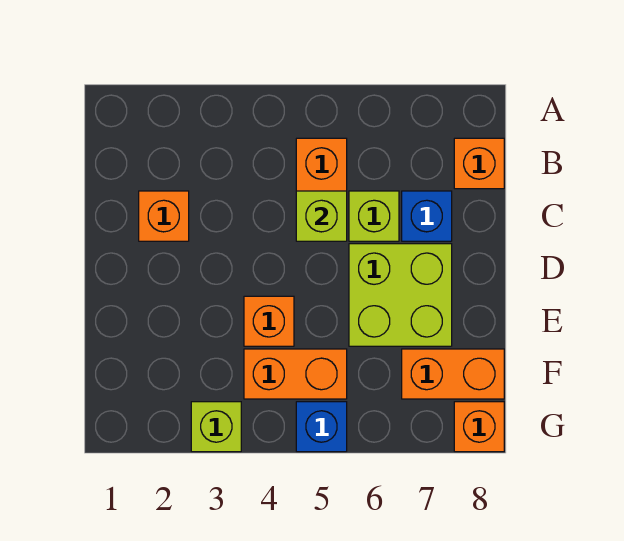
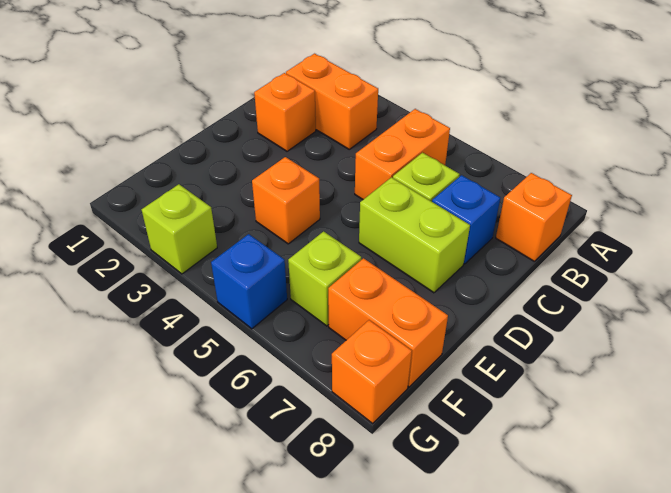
lime 1x1 brick [296,191,347,241] -> lime 1x1 brick moved to [288,231,361,326]
lime 2x2 brick [349,244,452,346] -> lime 1x2 brick [359,177,470,293]
orange 1x2 brick [244,349,347,399] -> orange 1x2 brick moved to [286,54,378,149]

